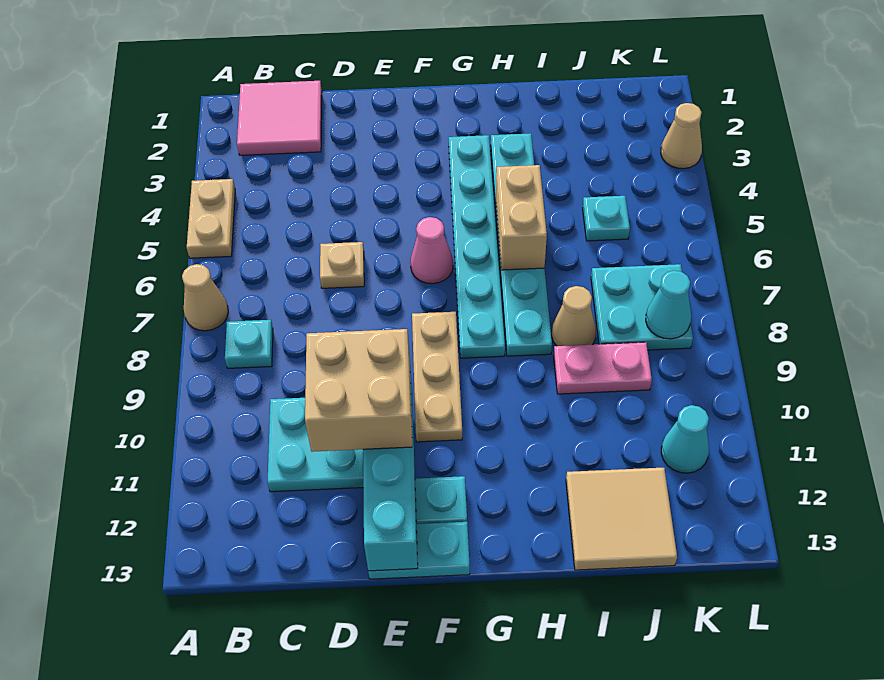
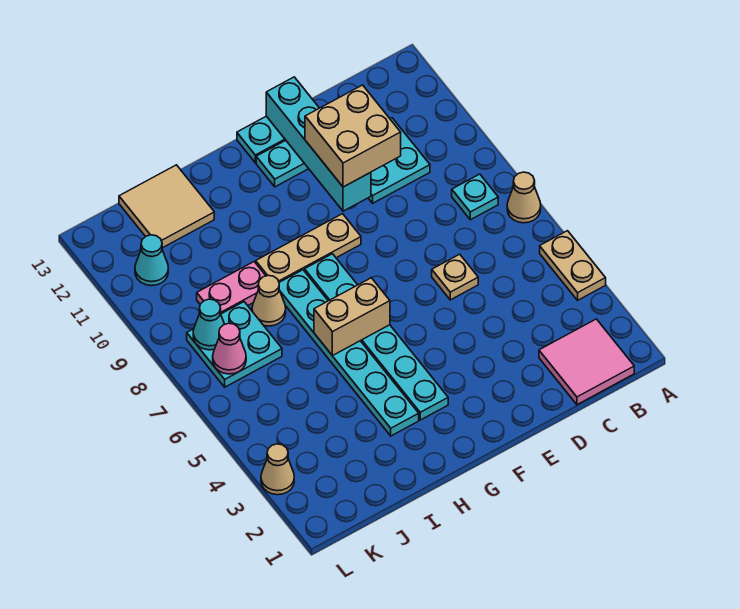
pink 1x1 cone [410,217,453,284] -> pink 1x1 cone moved to [213,323,246,374]
tan 1x3 plate [412,312,462,442] -> tan 1x3 plate turned to [256,214,361,282]
tan 1x2 brick [496,165,547,270] -> tan 1x2 brick turned to [314,278,390,356]
cyan 1x1 plate [583,196,630,241] -> none

